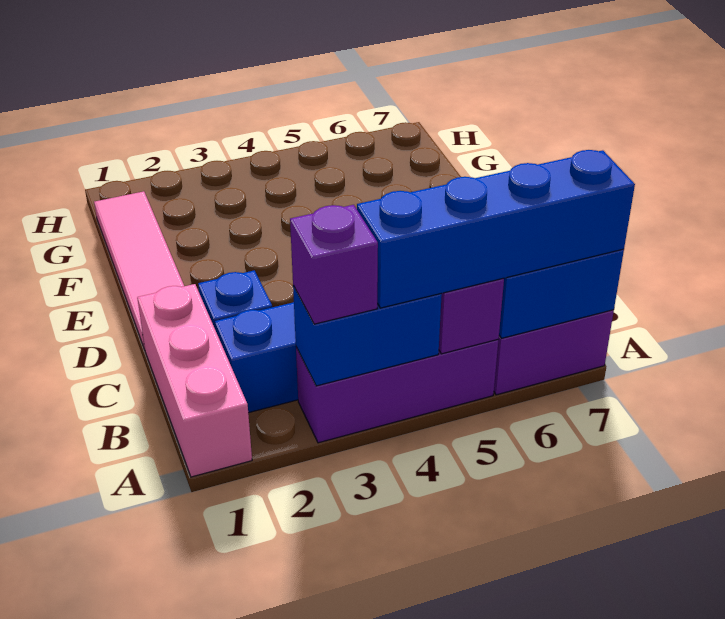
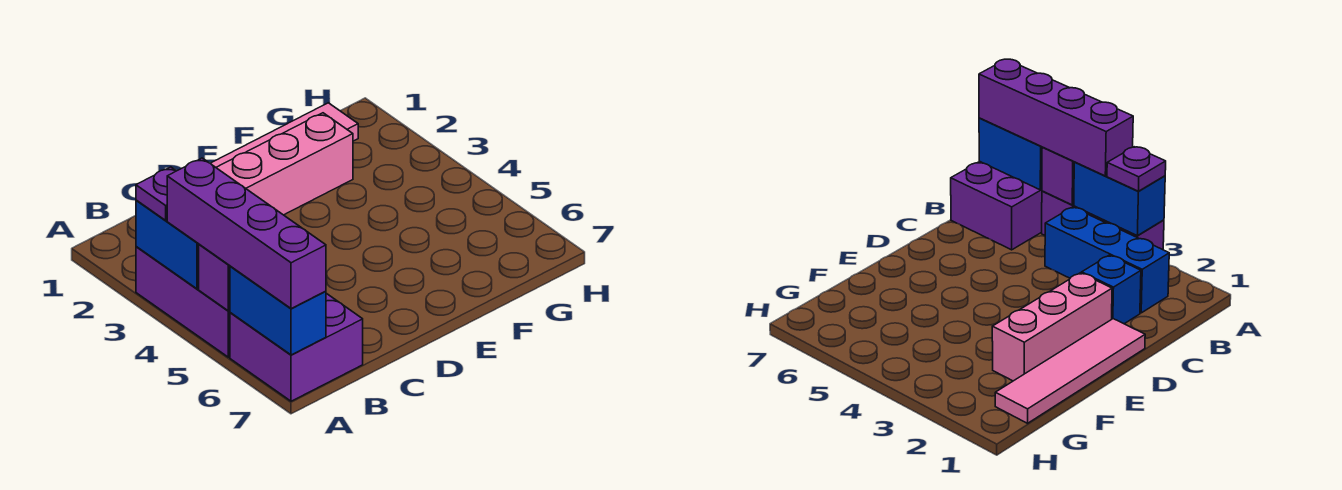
pink 1x3 brick [137,284,252,477] -> pink 1x3 brick moved to [216,113,353,215]
purple 1x1 brick [290,205,378,324] -> purple 1x1 plate [136,167,176,221]
blue 1x4 brick [357,150,635,308] -> purple 1x4 brick [167,158,326,309]

